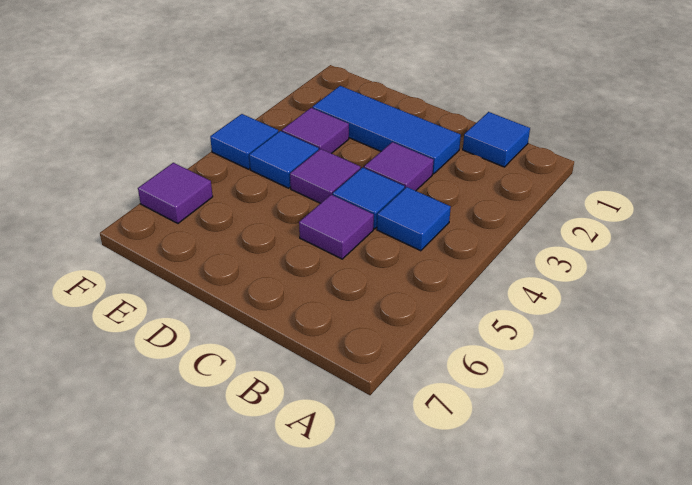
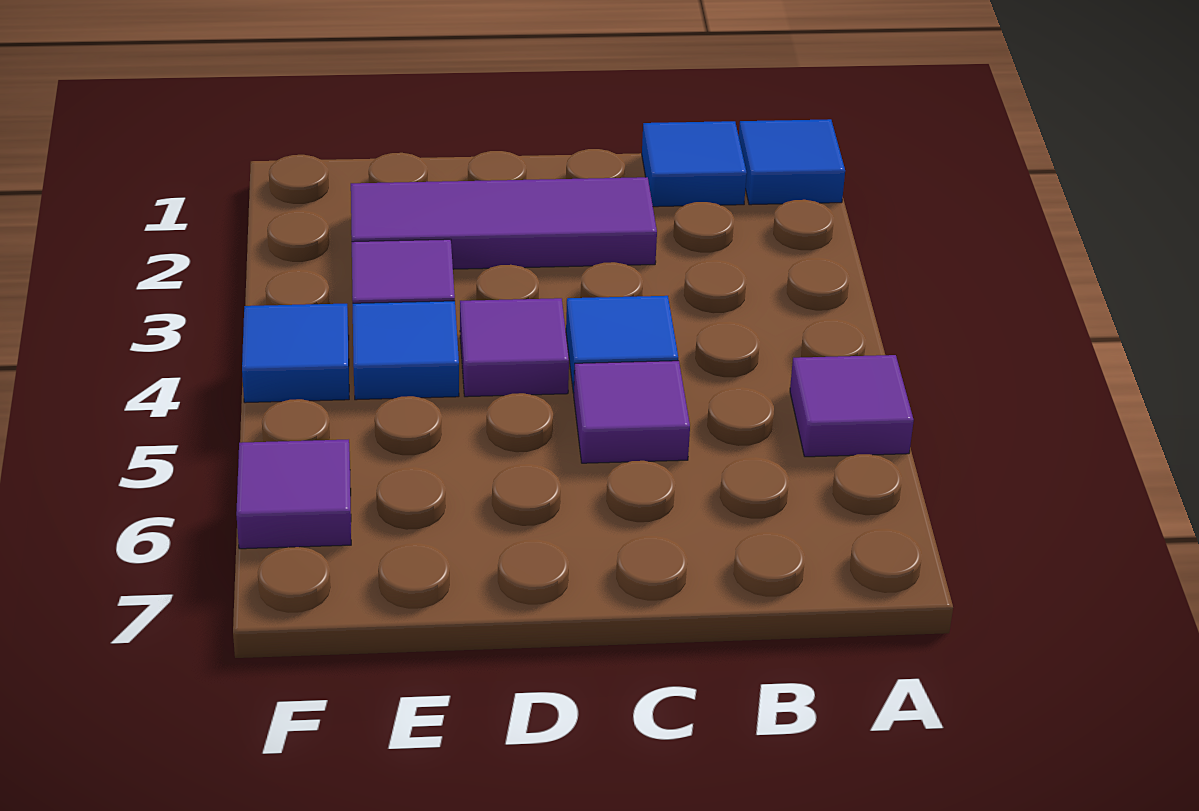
blue 1x1 tile [377,187,451,251] -> blue 1x1 tile moved to [739,119,845,205]
blue 1x3 tile [313,86,461,174] -> purple 1x3 tile [351,177,657,269]
purple 1x1 tile [364,142,434,191] -> purple 1x1 tile moved to [790,355,914,457]

